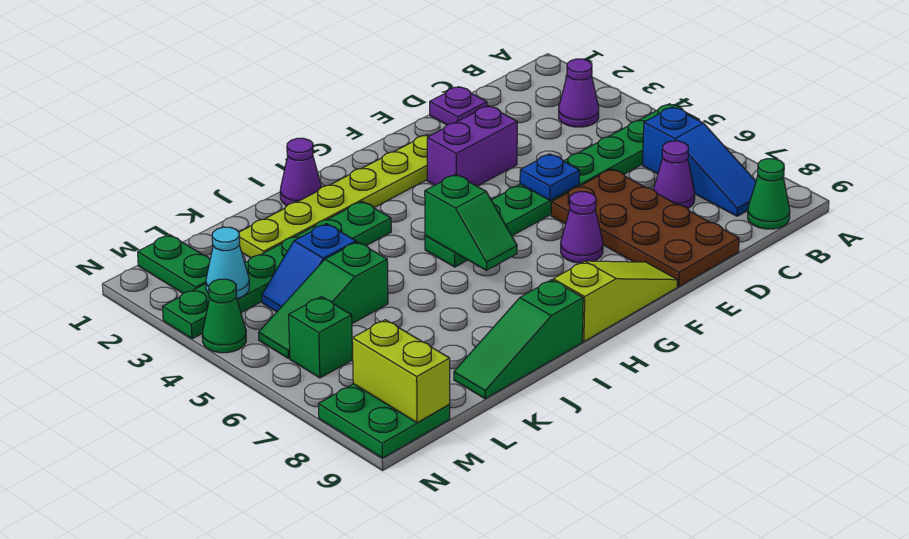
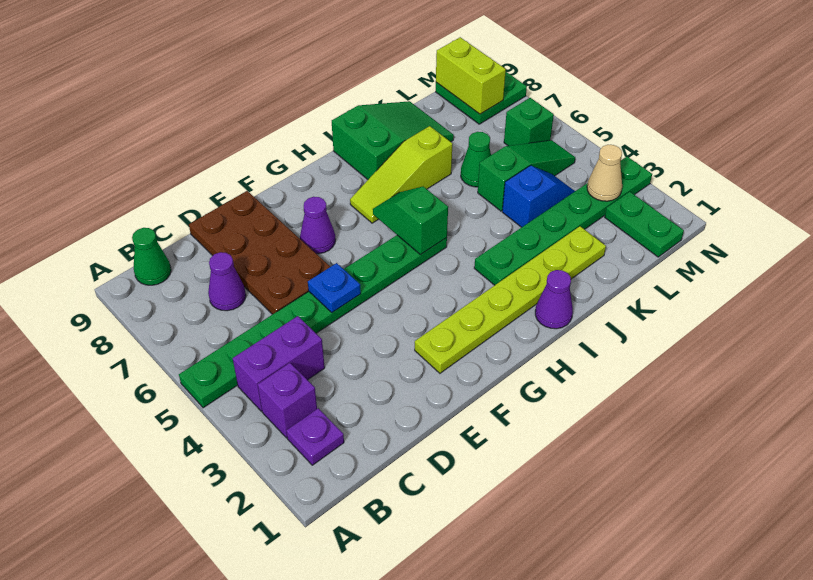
purple 1x1 cone [559,59,599,127] -> purple 1x1 brick [258,363,317,438]
blue 1x3 slope [643,107,756,216] -> none
purple 1x1 plate [430,87,487,125] -> purple 1x1 plate moved to [286,408,344,465]
purple 1x2 brick [427,106,517,186] -> purple 1x2 brick moved to [233,316,325,411]
lime 1x3 slope [553,261,677,342] -> lime 1x3 slope moved to [350,126,452,223]
green 1x3 slope [454,280,583,399] -> green 2x3 slope [332,101,454,179]
cyan 1x1 cone [206,227,249,299] -> tan 1x1 cone [587,145,622,201]
green 1x1 cone [202,279,246,353] -> green 1x1 cone moved to [461,132,491,187]

